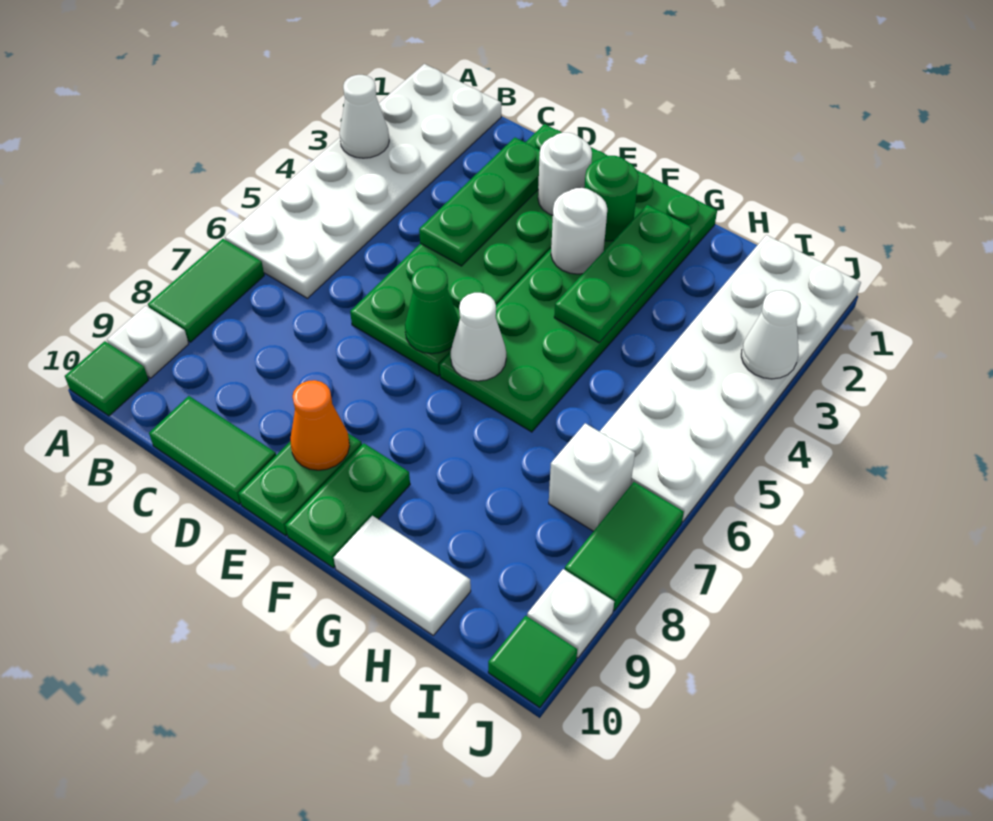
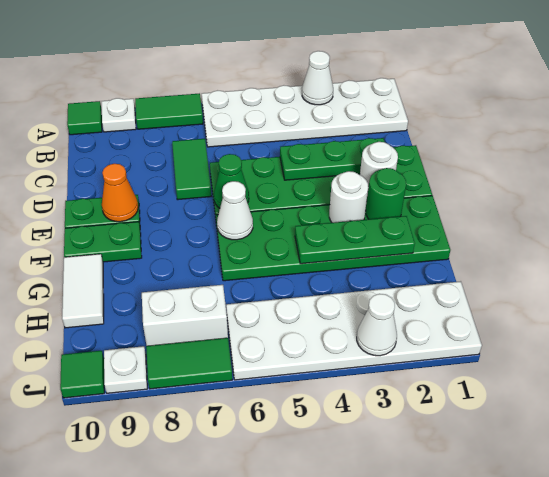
green 1x2 tile [149,396,276,504] -> green 1x2 tile moved to [172,139,211,200]
white 1x1 brick [549,423,635,531] -> white 1x2 brick [142,285,228,346]

